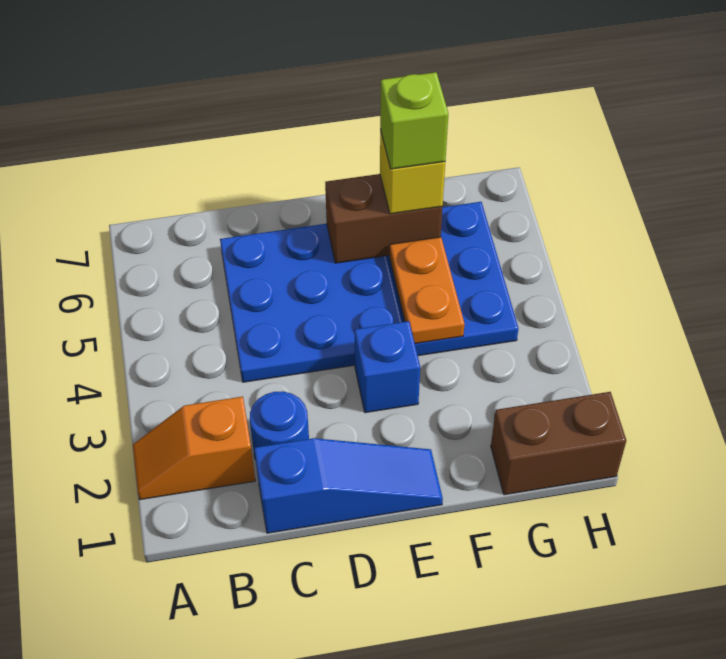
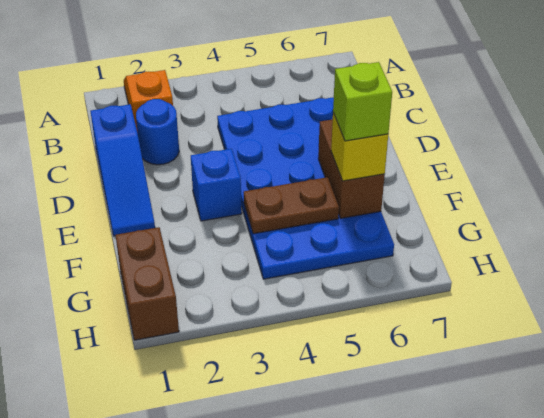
orange 1x2 plate [390,237,464,344] -> brown 1x2 plate [244,177,339,234]

